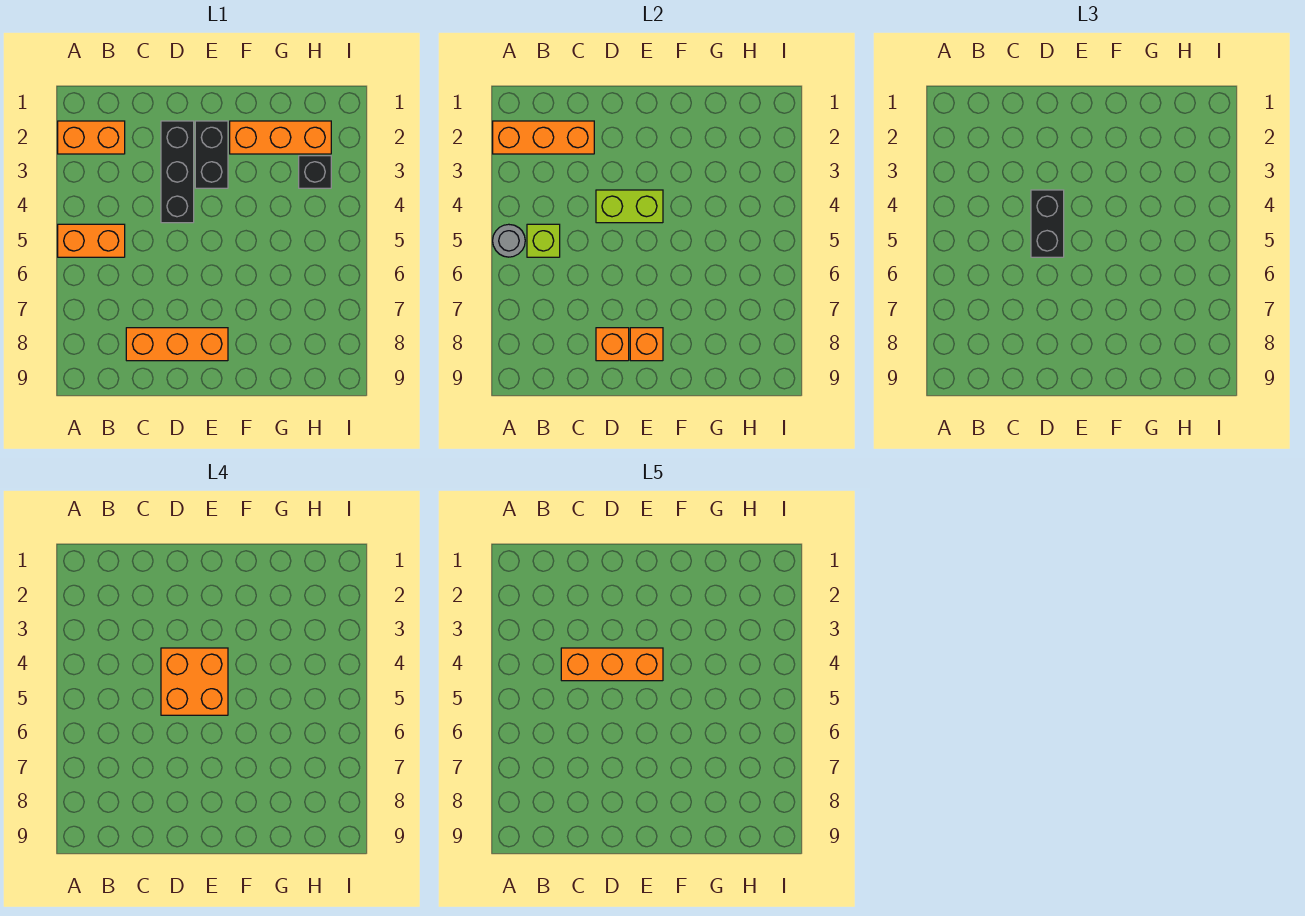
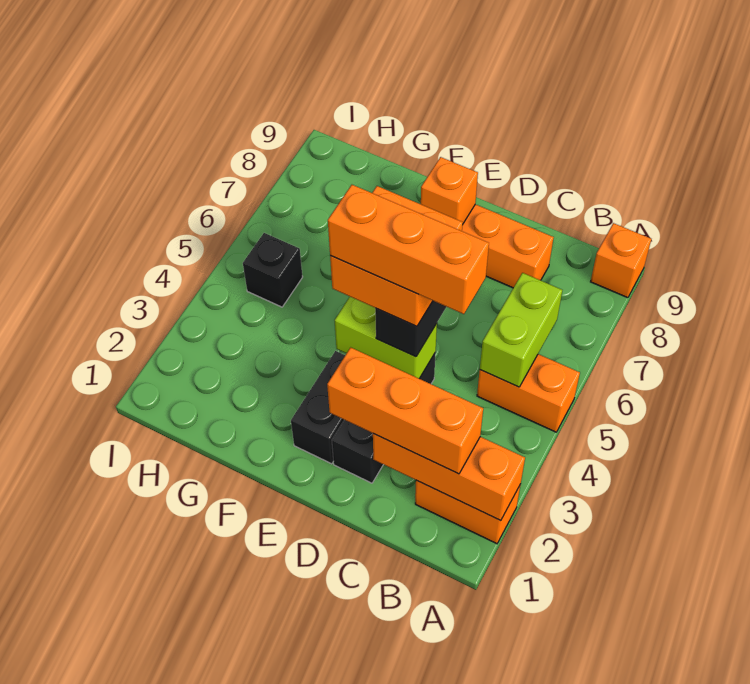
grey 1x1 round brick [493,224,525,257] -> none
lime 1x1 brick [527,224,560,257] -> lime 1x2 brick [480,273,562,387]
orange 1x1 brick [596,328,629,361] -> orange 1x1 brick moved to [591,223,651,298]
orange 1x3 brick [230,121,331,154] -> orange 1x3 brick moved to [327,347,483,474]
black 1x1 brick [299,156,331,188] -> black 1x1 brick moved to [243,233,303,307]

